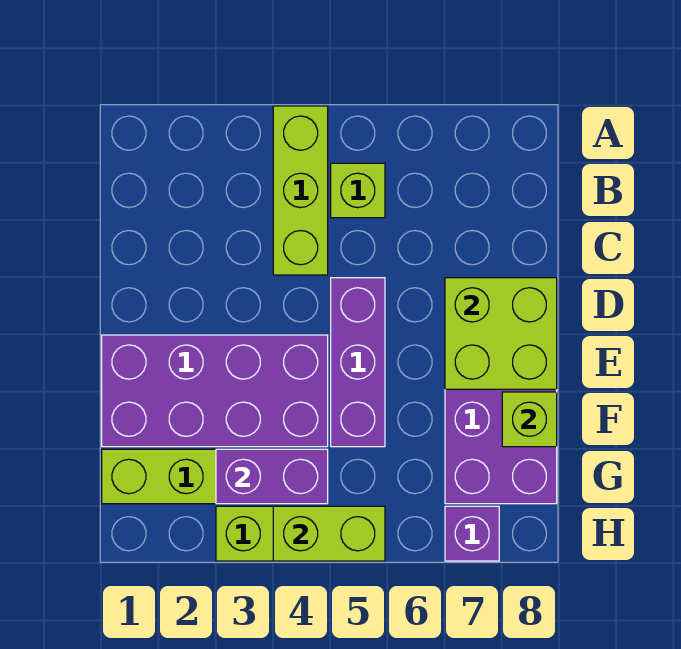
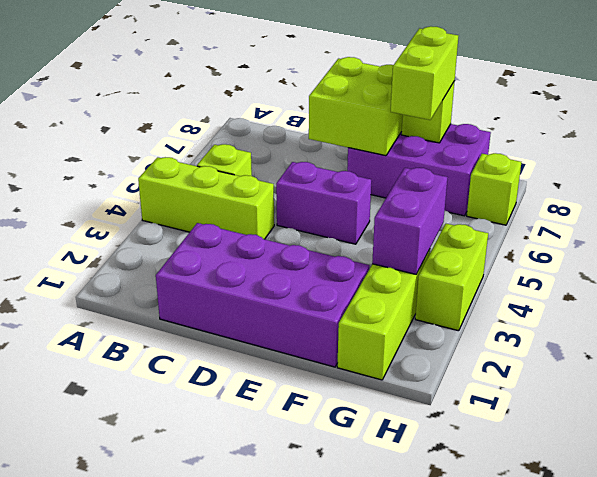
purple 1x3 brick [331,278,385,447] -> purple 1x2 brick [276,162,371,244]
purple 2x4 brick [102,335,328,447] -> purple 2x4 brick turned to [156,223,369,367]
lime 1x2 brick [273,506,385,561] -> lime 1x2 brick moved to [391,26,458,120]
purple 1x1 brick [445,506,499,561] -> lime 1x1 brick [467,153,521,225]

